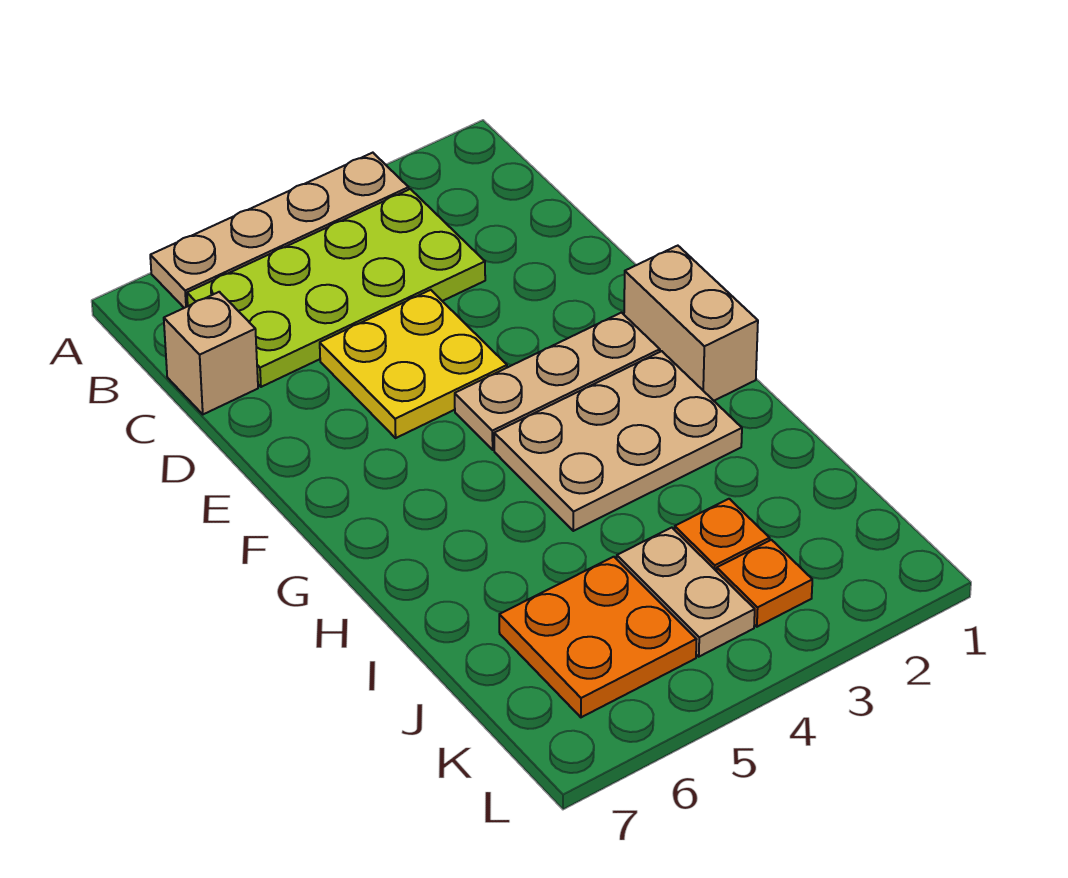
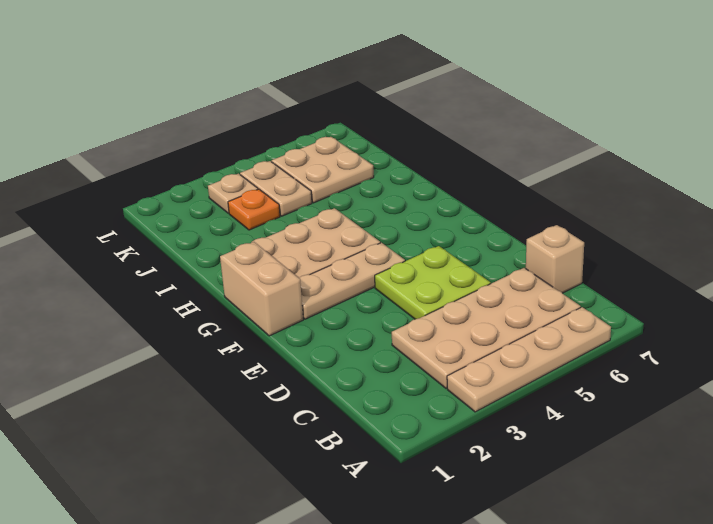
lime 2x4 plate [187,189,485,387] -> tan 2x4 plate [392,268,581,388]
yellow 2x2 plate [320,290,507,438] -> lime 2x2 plate [375,246,491,319]
orange 2x2 plate [499,557,697,717] -> tan 2x2 plate [272,137,374,203]
orange 1x1 plate [717,540,812,627] -> tan 1x1 plate [208,174,258,213]

